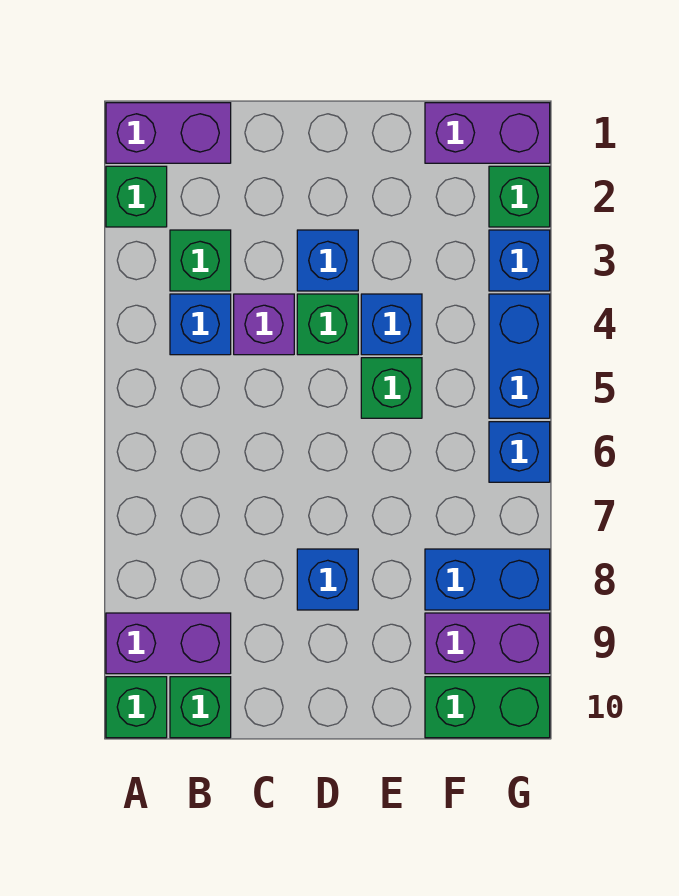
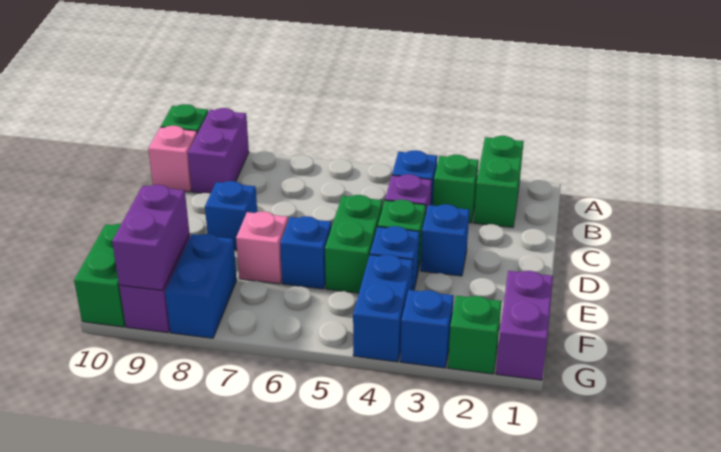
purple 1x2 brick [106,103,231,163] -> purple 1x2 brick moved to [112,185,190,290]
green 1x1 brick [106,166,167,227] -> green 1x2 brick [474,136,524,227]
green 1x1 brick [170,677,231,738] -> pink 1x1 brick [148,126,197,192]
green 1x1 brick [361,358,422,418] -> green 1x2 brick [325,195,383,293]
none -> pink 1x1 brick [236,212,288,284]
blue 1x2 brick [489,294,550,418] -> blue 1x2 brick turned to [353,255,413,362]
blue 1x1 brick [489,422,550,482] -> blue 1x1 brick moved to [280,216,331,289]

